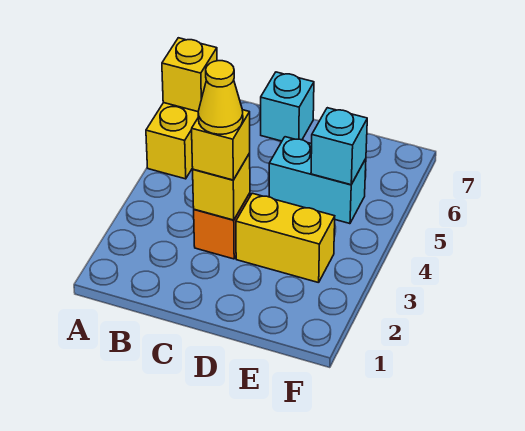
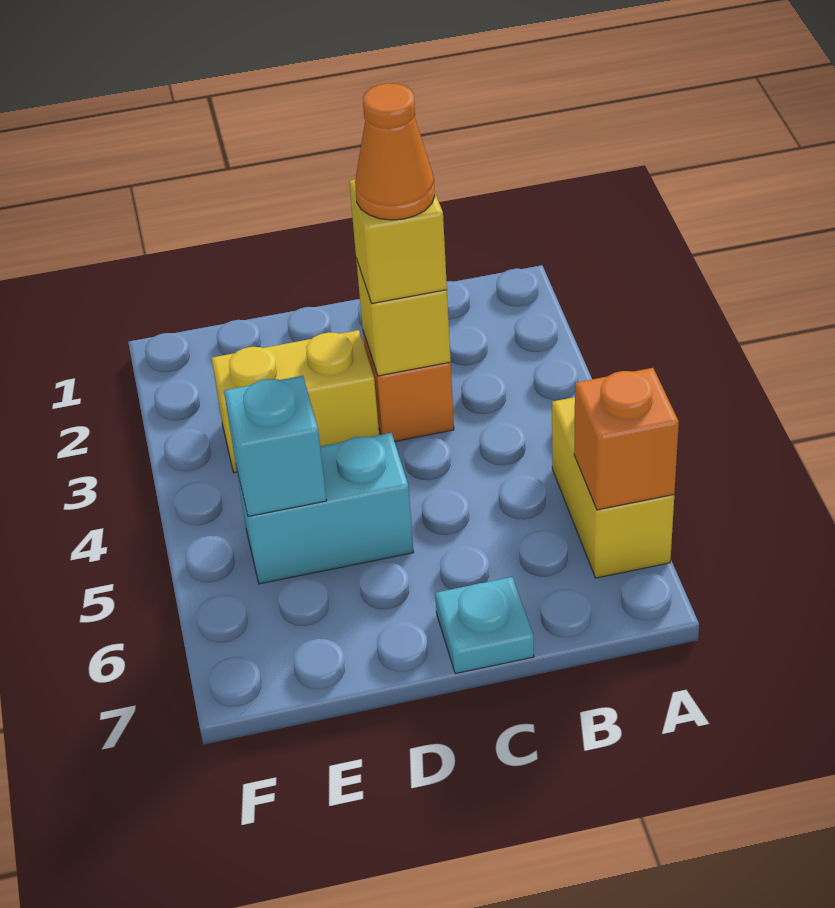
yellow 1x1 brick [162,38,217,112] -> orange 1x1 brick [574,368,679,510]
yellow 1x1 cone [198,61,243,134] -> orange 1x1 cone [355,83,435,220]
cyan 1x1 brick [261,72,314,141] -> cyan 1x1 plate [435,577,534,674]

